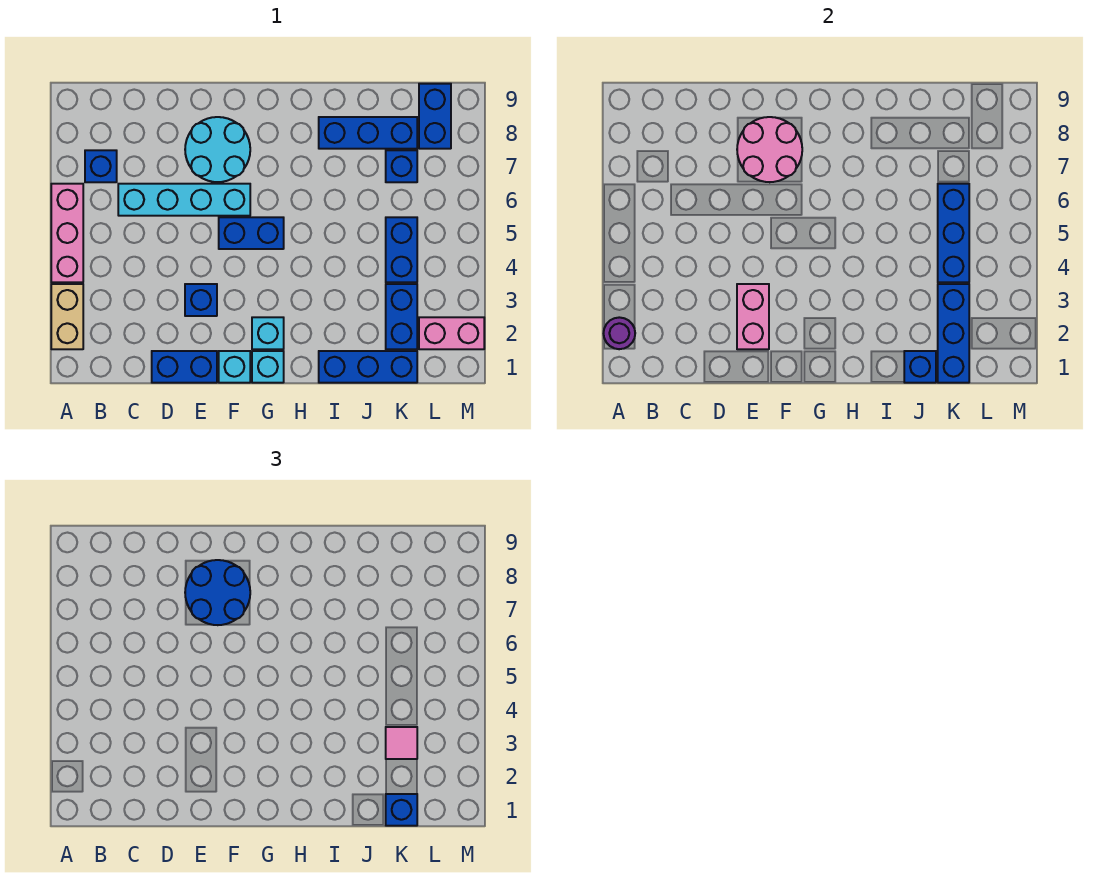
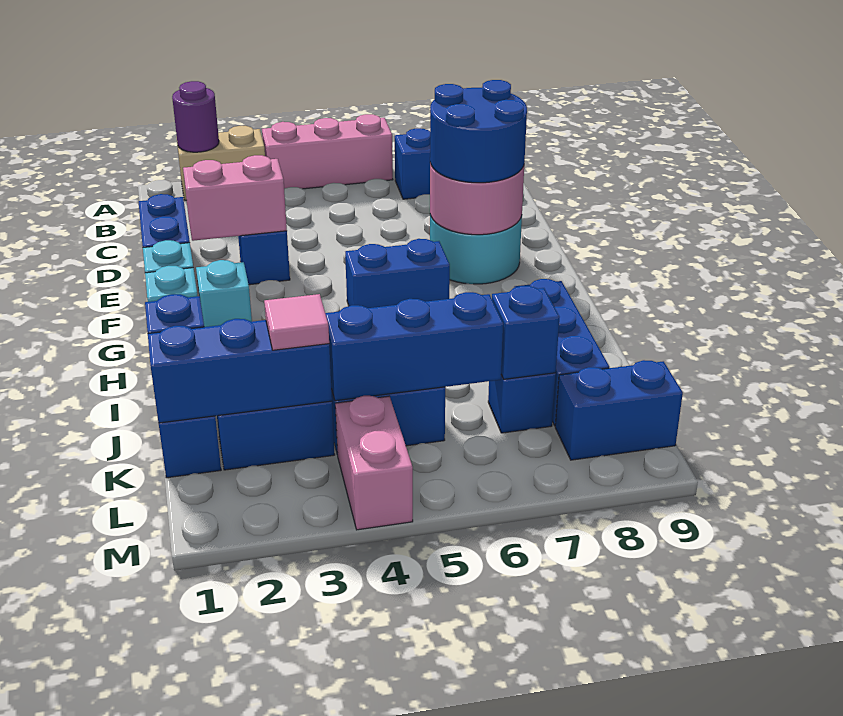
cyan 1x4 brick [118,184,250,216] -> none
blue 1x2 brick [219,217,284,249] -> blue 1x2 brick turned to [345,239,450,308]
blue 1x1 brick [386,794,417,826] -> blue 1x1 brick moved to [492,286,559,379]
pink 1x2 brick [419,317,484,349] -> pink 1x2 brick moved to [335,396,413,530]

